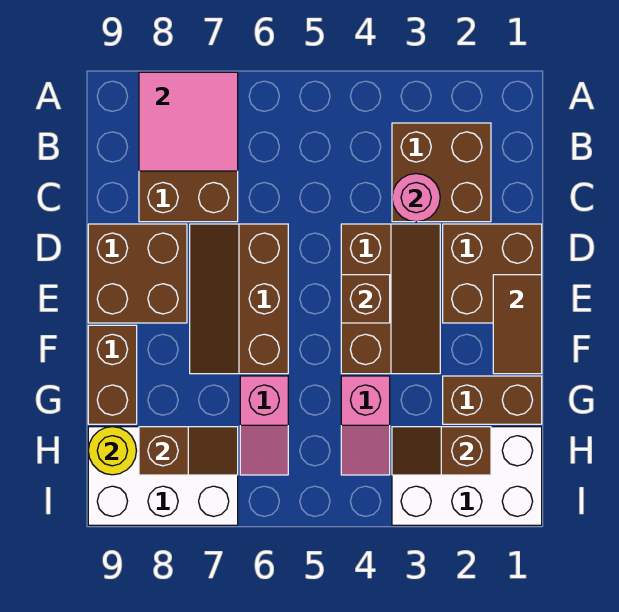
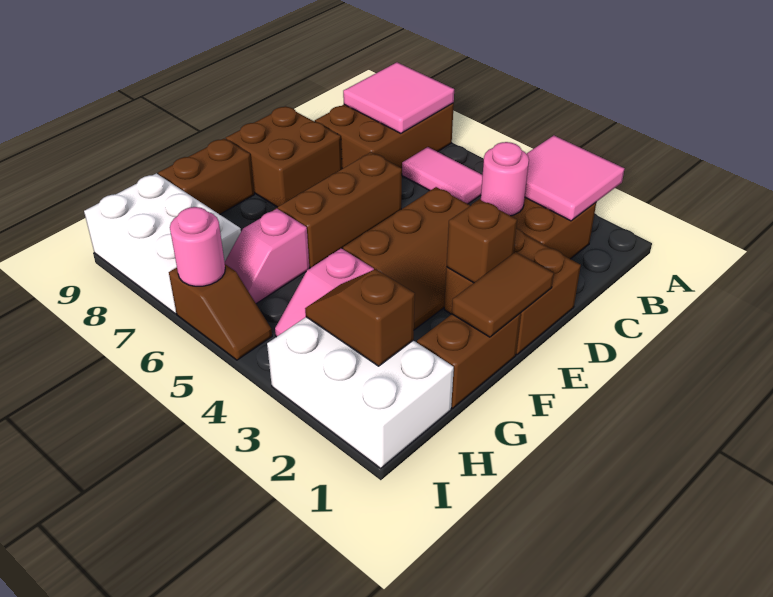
none -> pink 2x2 tile [525,136,624,221]
none -> pink 1x2 tile [402,147,483,204]
brown 1x1 brick [341,275,390,323] -> brown 1x1 brick moved to [447,200,517,283]
brown 1x2 brick [443,376,542,424] -> brown 1x2 brick turned to [417,313,521,408]
brown 1x2 slope [139,427,238,475] -> brown 1x2 slope moved to [169,264,272,360]
yellow 1x1 round brick [88,427,136,475] -> none
none -> pink 1x1 round brick [170,207,225,286]

